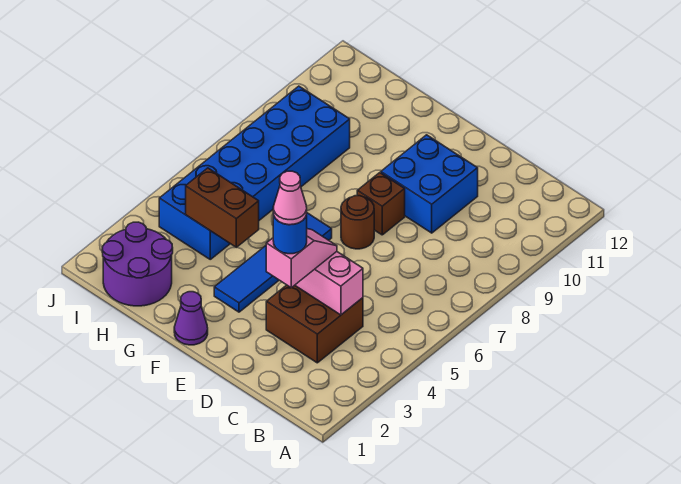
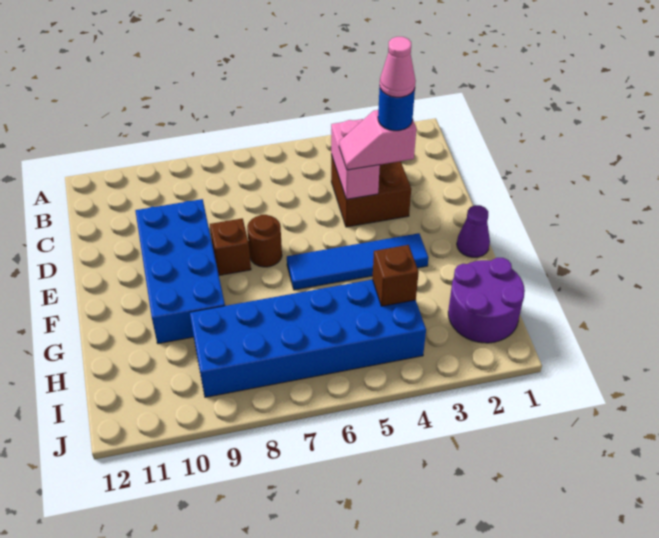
blue 2x2 brick [381,135,478,233] -> blue 2x4 brick [135,199,225,344]
brown 1x2 brick [186,168,259,247] -> brown 1x1 brick [372,245,419,306]

